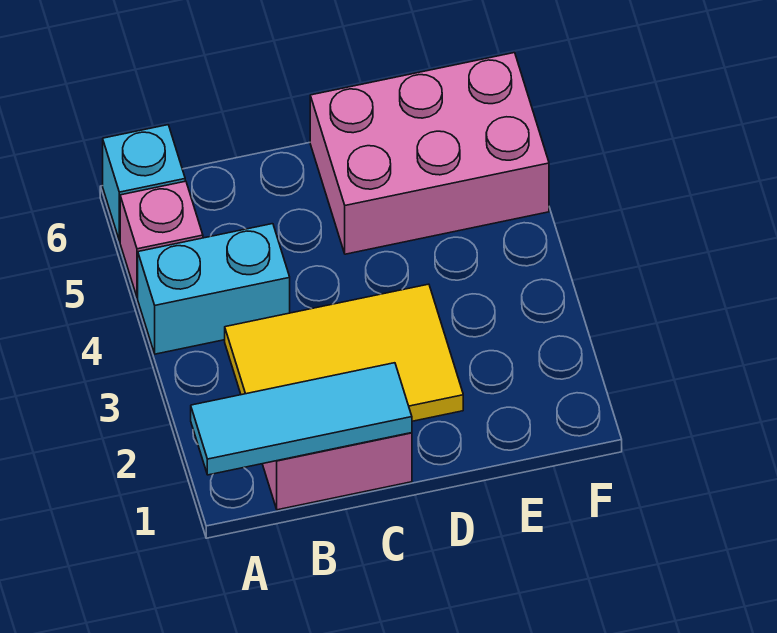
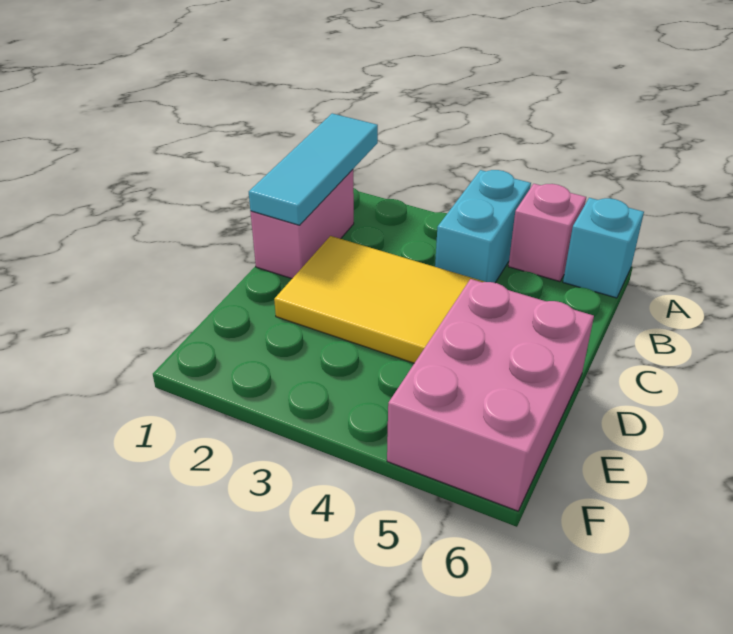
yellow 2x3 tile [225,284,463,421] -> yellow 2x3 tile turned to [274,236,484,363]

